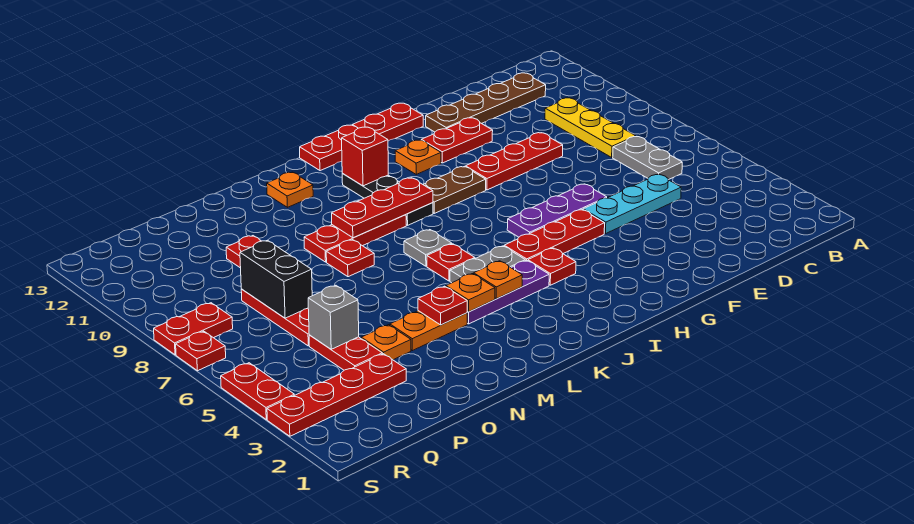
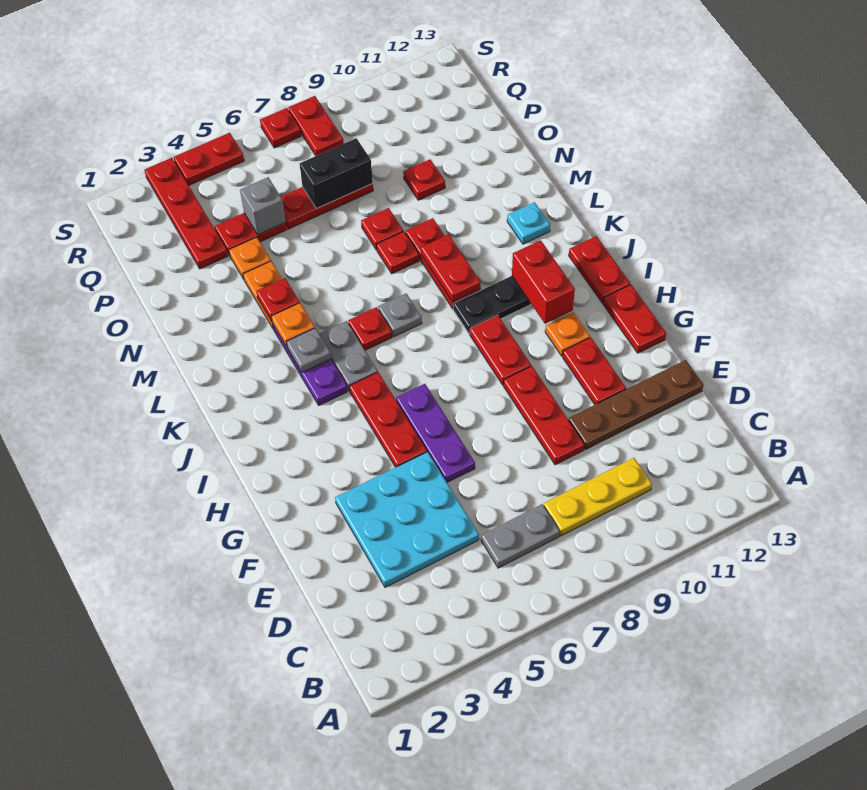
brown 1x4 plate [426,73,546,132] -> brown 1x4 plate turned to [569,360,703,450]
cyan 1x3 plate [583,174,681,234] -> cyan 3x3 plate [335,452,479,587]
brown 1x2 plate [423,166,486,213] -> red 1x2 plate [470,315,531,385]
red 1x1 plate [528,248,576,285] -> red 1x1 plate moved to [361,208,403,250]
red 1x3 plate [332,178,433,238] -> red 1x2 plate [421,234,481,302]
red 1x1 brick [342,127,388,186] -> red 1x2 brick [512,240,575,324]
orange 1x1 plate [474,261,522,299] -> grey 1x1 plate [287,328,331,373]
orange 1x1 plate [267,172,313,207] -> cyan 1x1 plate [507,202,550,244]

